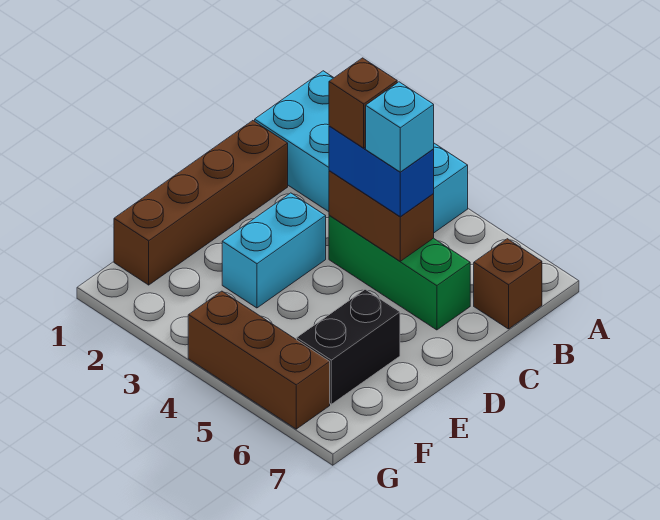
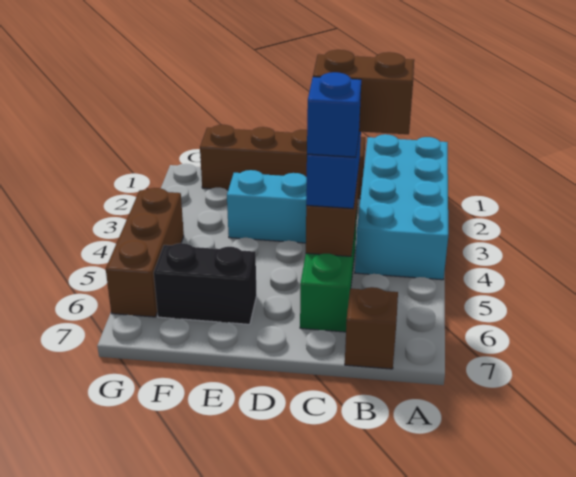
brown 1x1 brick [329,58,397,148] -> brown 1x2 brick [313,50,414,134]
cyan 1x1 brick [366,82,434,172] -> blue 1x1 brick [307,72,361,157]

